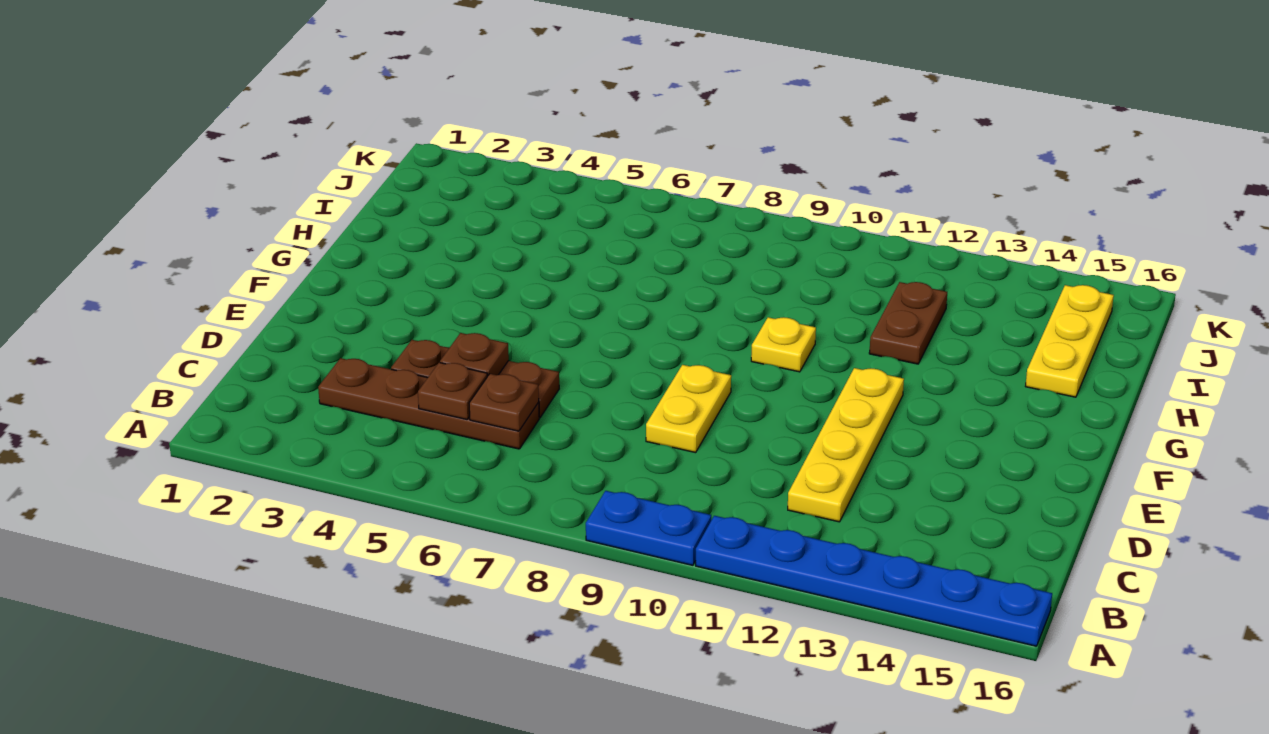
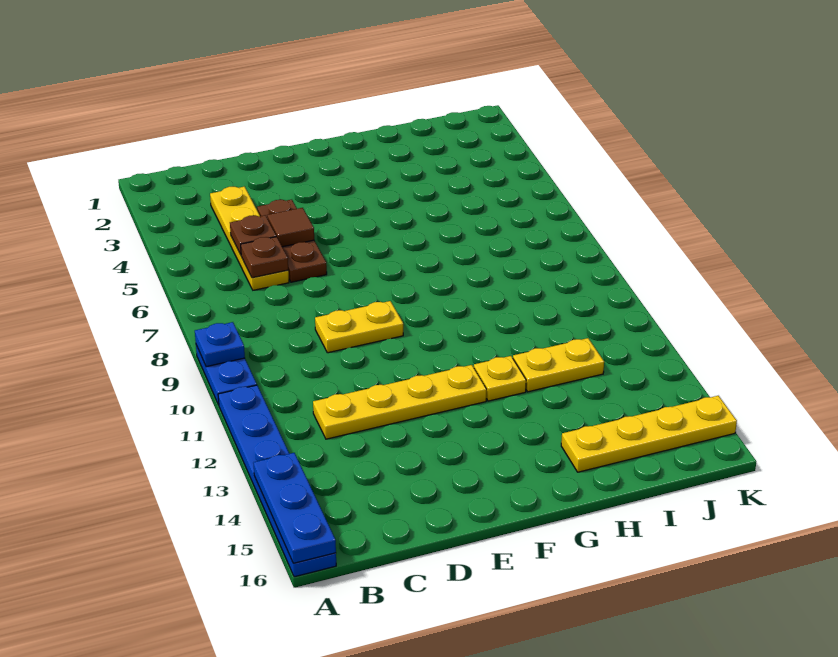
none -> blue 1x1 plate [195,322,245,367]
none -> blue 1x3 plate [253,453,336,563]
brown 1x4 plate [318,358,539,449] -> yellow 1x4 plate [210,187,289,290]
brown 1x1 plate [440,333,509,377] -> brown 1x1 tile [267,208,314,247]
yellow 1x1 plate [751,317,816,372] -> yellow 1x1 plate moved to [474,356,526,401]
brown 1x2 plate [869,282,947,364] -> yellow 1x2 plate [513,338,604,392]
yellow 1x3 plate [1026,285,1114,397] -> yellow 1x4 plate [561,396,737,472]

